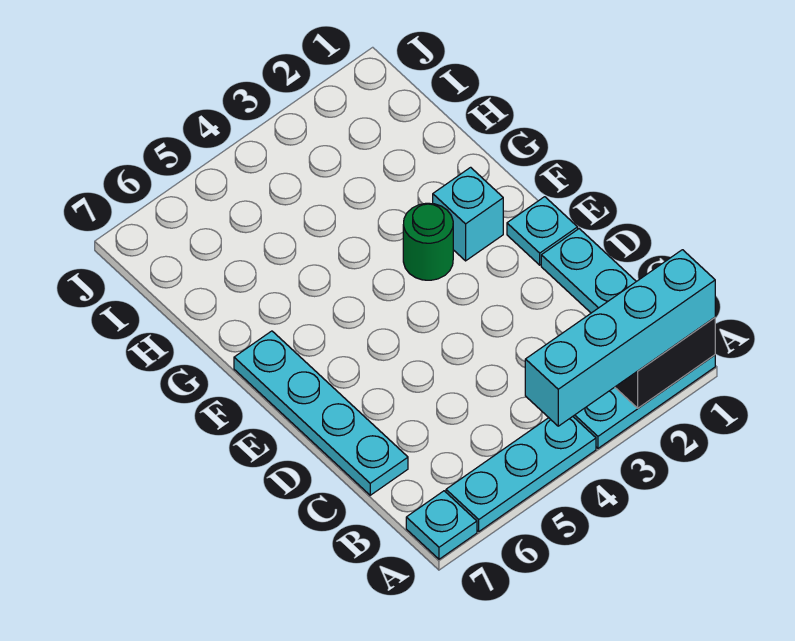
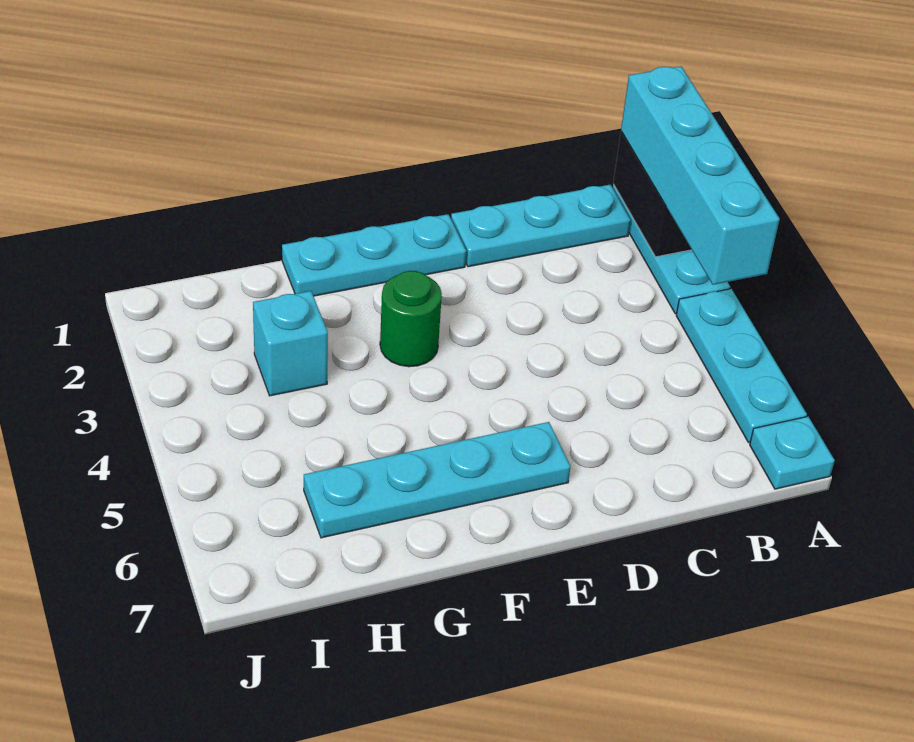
cyan 1x4 plate [234,331,408,495] -> cyan 1x4 plate moved to [304,422,571,538]
cyan 1x1 plate [507,197,578,265] -> cyan 1x3 plate [282,214,466,296]
cyan 1x1 brick [433,167,503,261] -> cyan 1x1 brick moved to [253,291,328,396]

